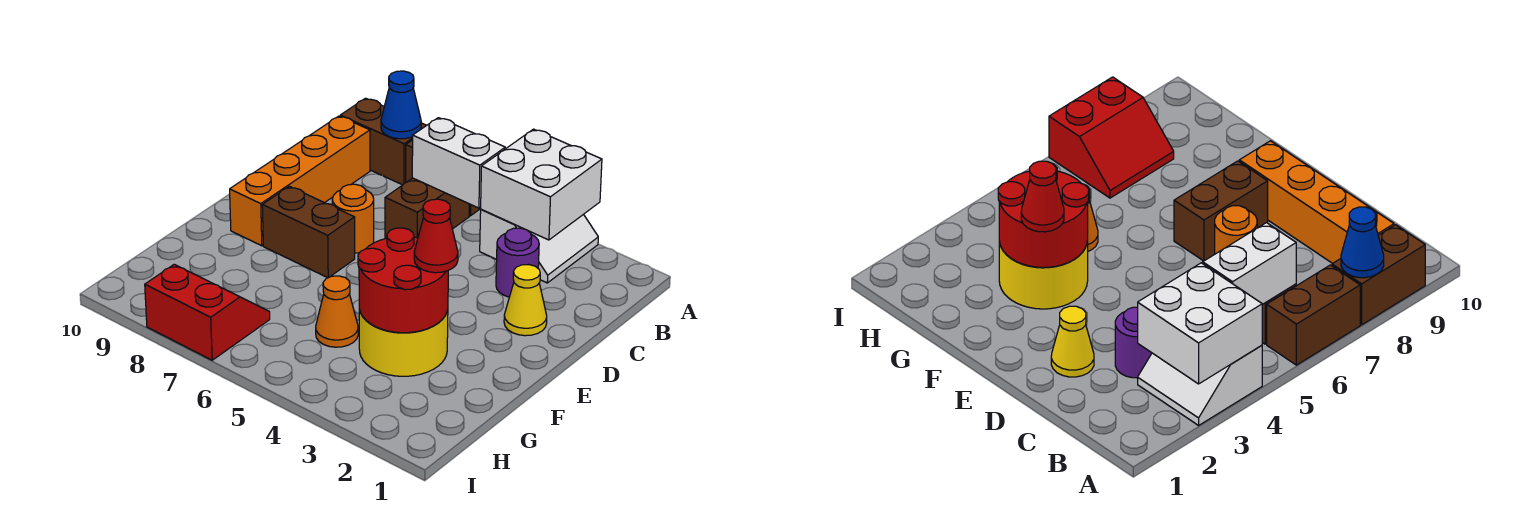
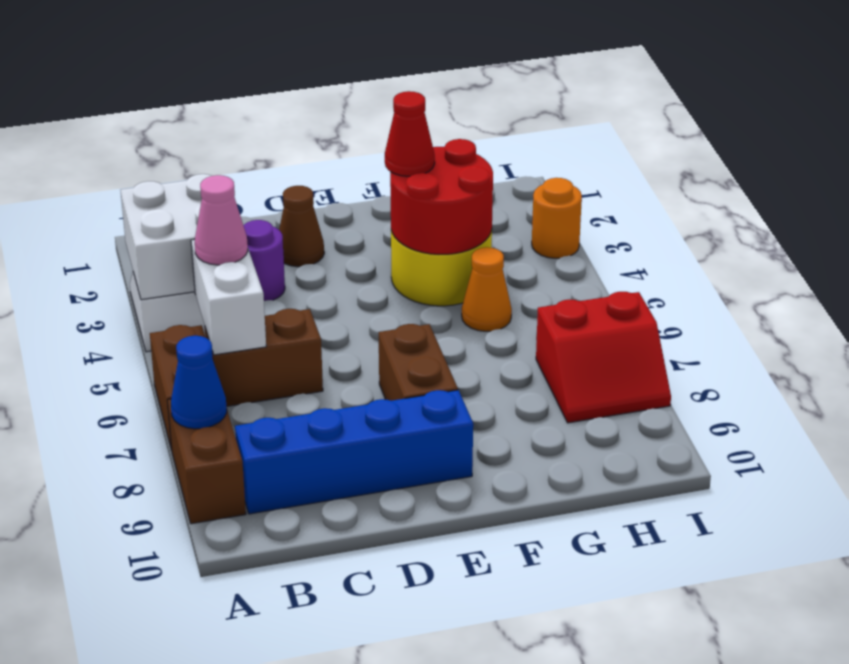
none -> pink 1x1 cone [195,175,248,265]
orange 1x4 brick [230,116,370,246] -> blue 1x4 brick [235,390,473,514]
yellow 1x1 cone [504,265,547,336] -> brown 1x1 cone [279,186,324,267]
orange 1x1 round brick [332,184,374,253] -> orange 1x1 round brick moved to [532,178,582,258]
red 2x2 slope [145,264,270,360] -> red 2x2 slope turned to [536,292,671,423]

